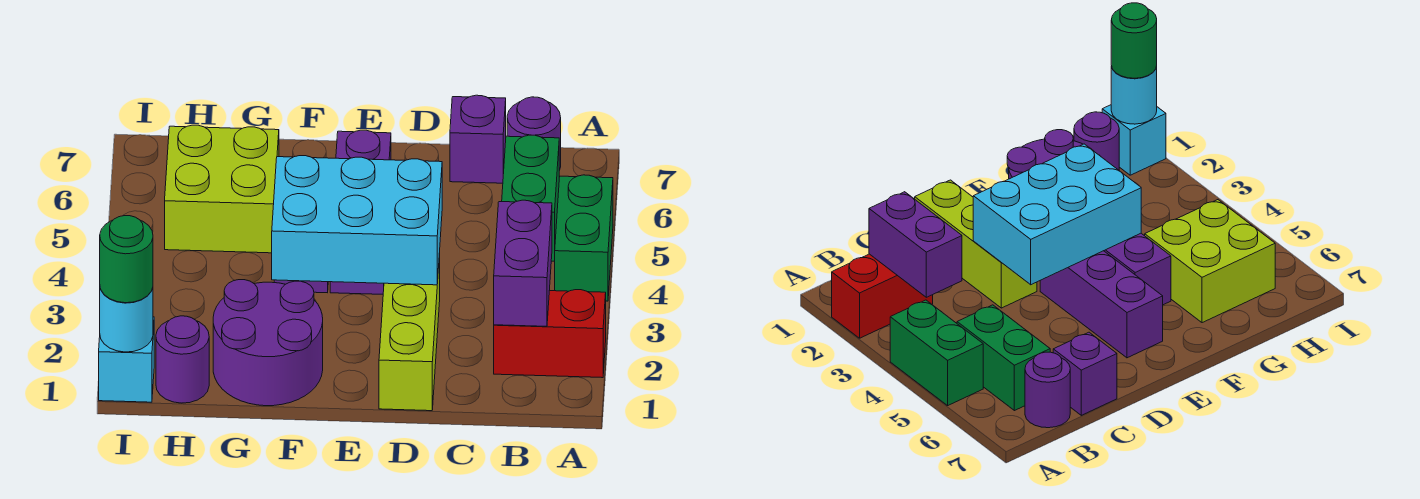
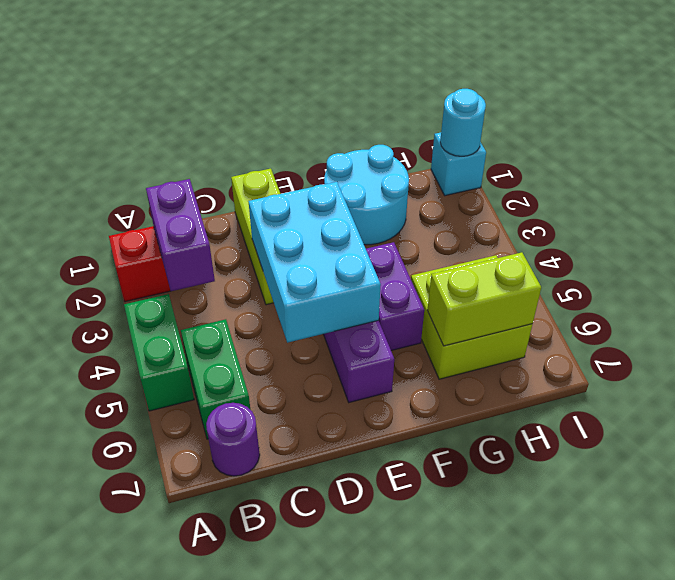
purple 1x1 brick [450,95,506,183] -> none
cyan 2x3 brick [272,156,442,285] -> cyan 2x3 brick turned to [249,182,381,343]
purple 2x2 round brick [213,280,323,406] -> cyan 2x2 round brick [324,145,409,245]
none -> lime 1x2 brick [427,252,541,346]
purple 1x1 round brick [156,316,209,403] -> none
green 1x1 round brick [100,216,153,303] -> none

